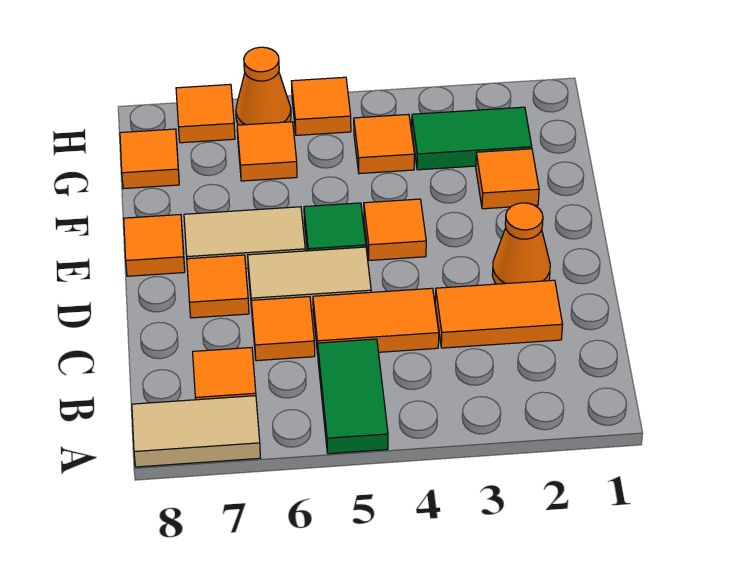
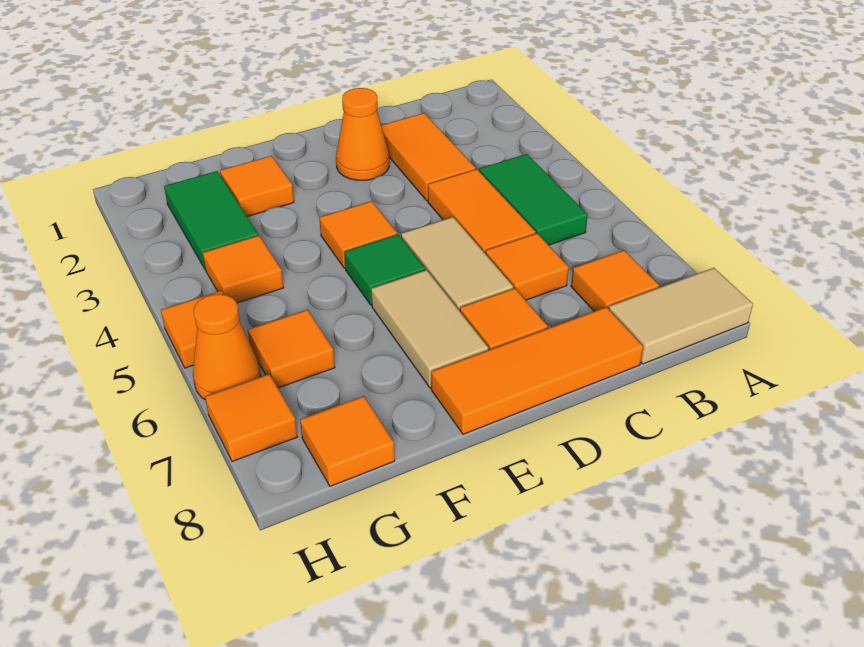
green 1x2 tile [318,339,388,454] -> green 1x2 tile turned to [479,154,588,245]
tan 1x2 tile [132,396,260,467] -> tan 1x2 tile turned to [609,268,753,364]
orange 1x1 tile [124,215,185,276] -> orange 1x3 tile [431,307,643,434]

